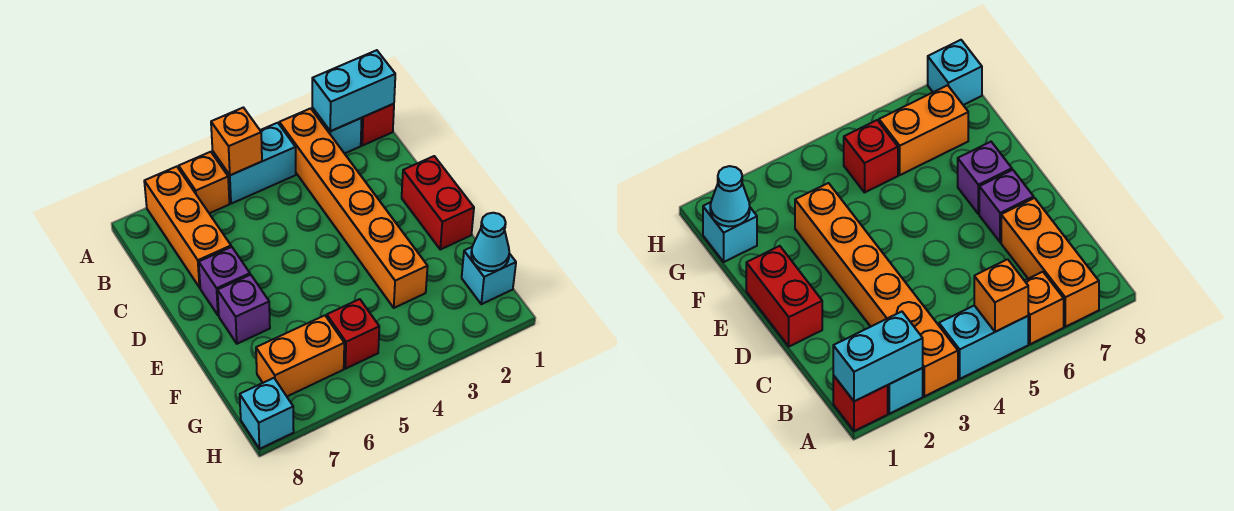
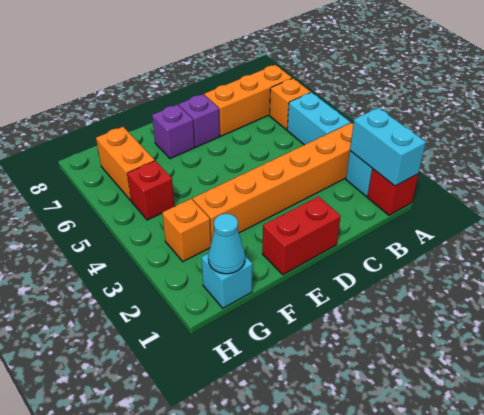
orange 1x1 brick [211,108,262,175] -> orange 1x1 brick moved to [162,199,211,261]
cyan 1x1 brick [240,378,294,449] -> none

